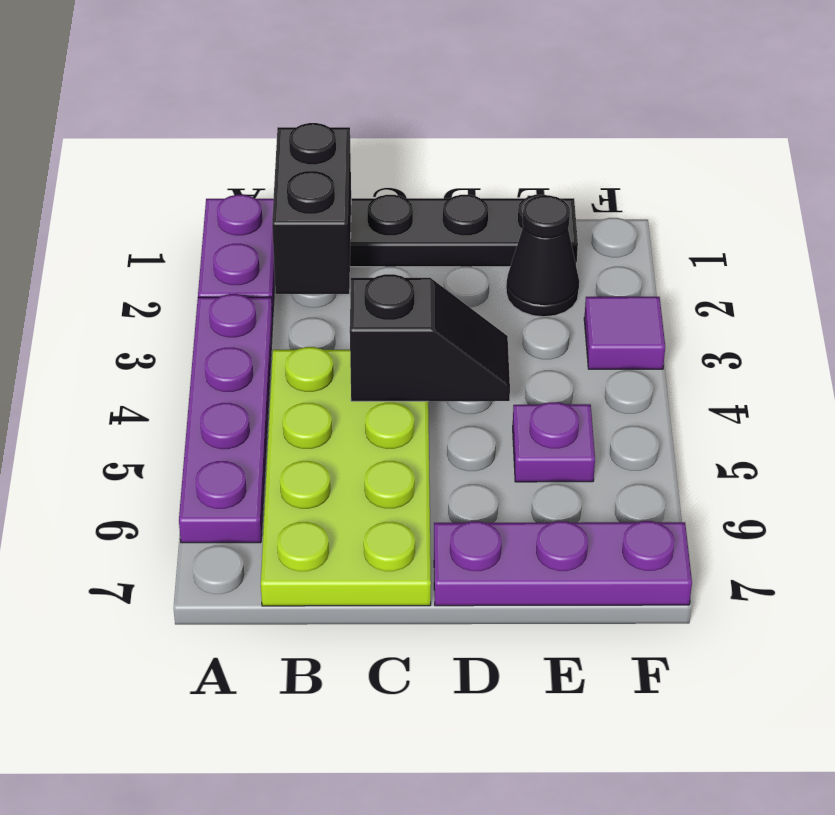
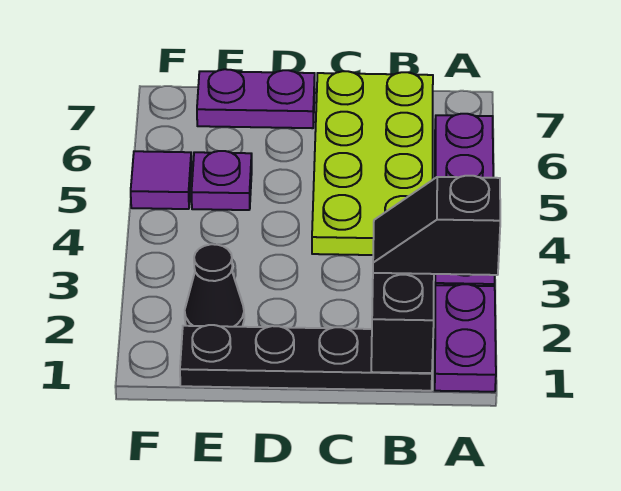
black 1x2 slope [350,274,510,401] -> black 1x2 slope moved to [373,176,500,275]
purple 1x3 plate [434,521,692,606] -> purple 1x2 plate [197,69,315,128]
purple 1x1 tile [584,297,665,369] -> purple 1x1 tile moved to [131,151,192,209]

